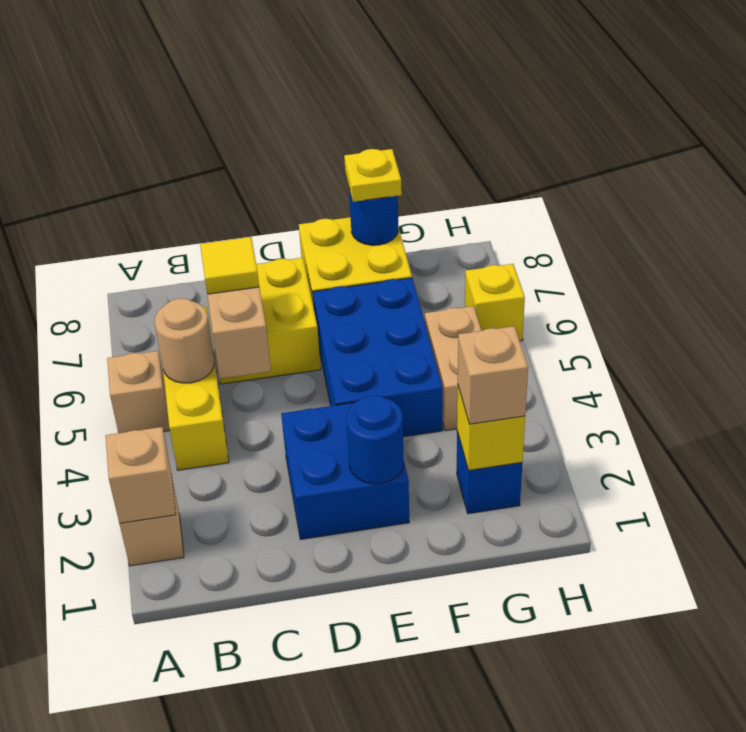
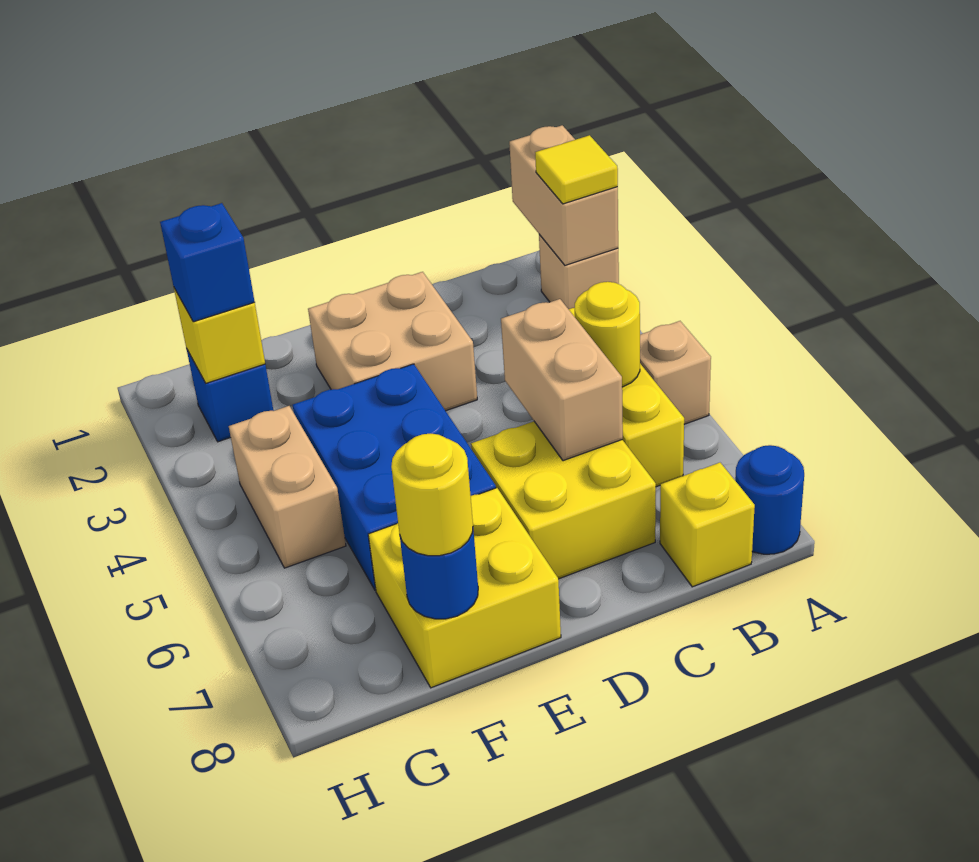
tan 1x1 brick [106,427,176,523] -> tan 1x2 brick [509,125,618,265]
tan 1x1 round brick [154,298,214,383] -> yellow 1x1 round brick [575,282,640,387]
yellow 1x1 tile [200,237,259,294] -> yellow 1x1 tile moved to [535,135,618,204]
blue 2x2 brick [281,398,409,539] -> tan 2x2 brick [308,272,477,411]
blue 1x1 round brick [346,395,404,484] -> blue 1x1 round brick moved to [735,445,804,554]
yellow 1x1 plate [344,149,402,202] -> yellow 1x1 round brick [391,434,473,556]
tan 1x1 brick [458,326,528,424] -> blue 1x1 brick [160,203,255,322]
yellow 1x1 brick [465,264,525,341] -> yellow 1x1 brick moved to [660,463,755,587]

